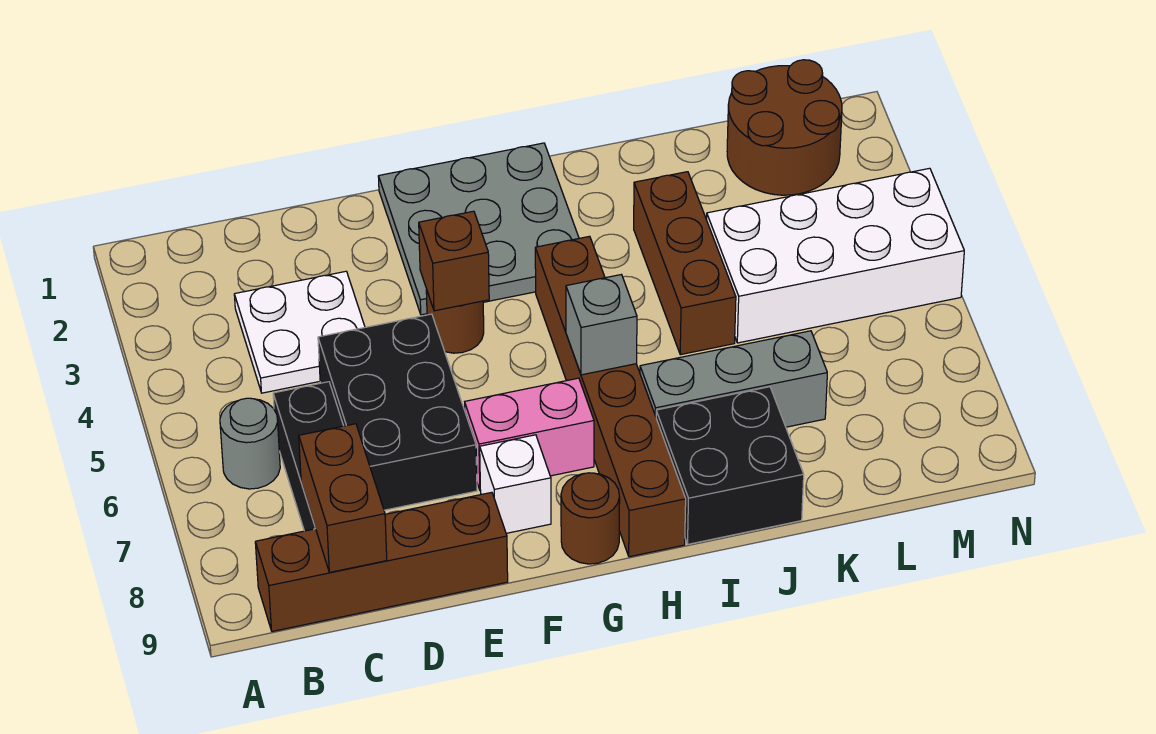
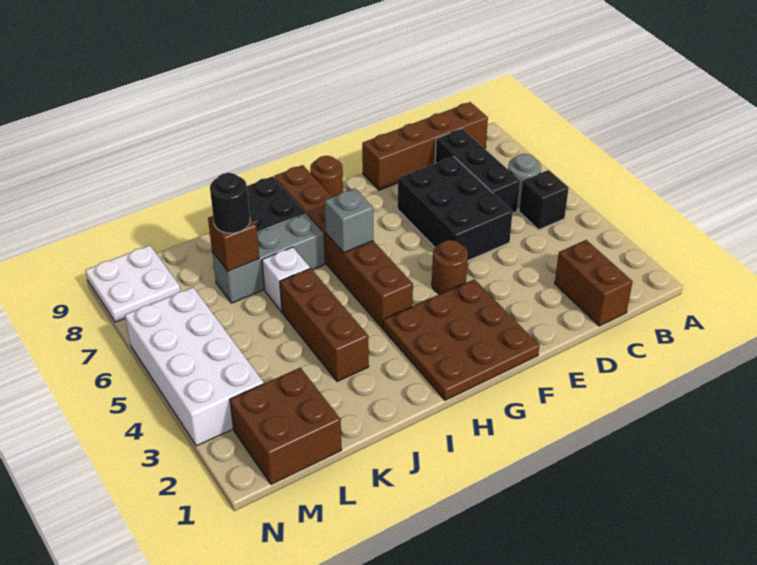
none -> black 1x1 brick [519,170,569,230]
white 2x2 plate [234,271,365,393] -> white 2x2 plate moved to [85,245,180,322]
brown 1x2 brick [299,424,387,572] -> brown 1x2 brick moved to [555,240,633,326]
grey 3x3 plate [378,143,579,315] -> brown 3x3 plate [383,279,539,400]
brown 1x1 brick [419,211,489,311] -> brown 1x1 brick moved to [208,216,259,271]
pink 1x2 brick [465,378,594,489] -> none
white 1x1 brick [480,435,551,533] -> white 1x1 brick moved to [262,247,310,312]
white 2x4 brick [707,168,964,343] -> white 2x4 brick turned to [125,287,264,446]
none -> black 1x1 round brick [210,173,250,233]
brown 2x2 round brick [727,60,842,195] -> brown 2x2 brick [230,368,342,484]

